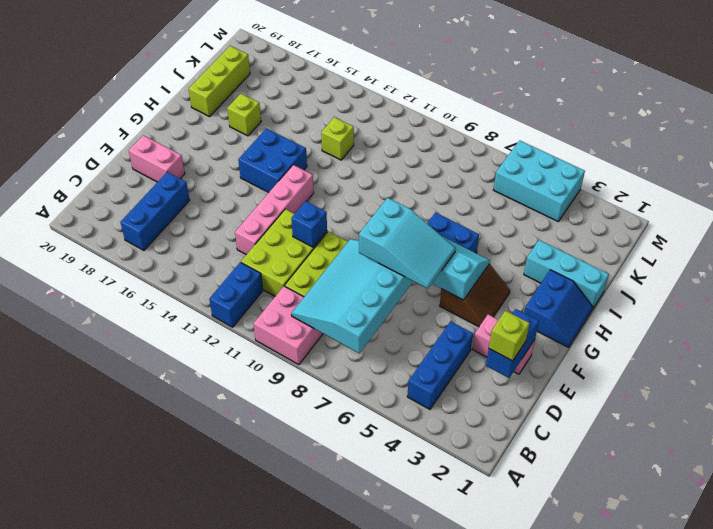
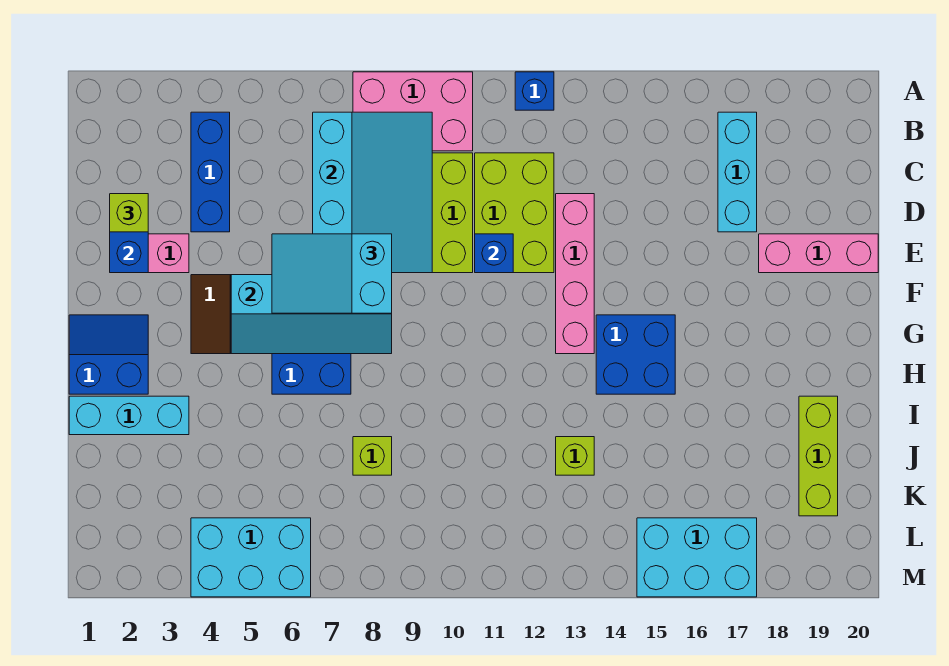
pink 2x2 brick [254,286,323,365] -> pink 2x3 brick [353,72,473,151]
blue 1x2 brick [209,262,263,327] -> blue 1x1 brick [515,72,554,110]
blue 1x3 brick [120,172,190,250] -> cyan 1x3 brick [718,112,757,232]
pink 1x2 brick [129,135,185,182] -> pink 1x3 brick [759,234,878,273]
blue 2x2 slope [524,270,593,347] -> blue 2x2 slope turned to [69,315,148,394]
lime 1x1 brick [227,94,261,136] -> lime 1x1 brick moved to [353,437,392,475]
none -> cyan 2x3 brick [637,518,757,597]

